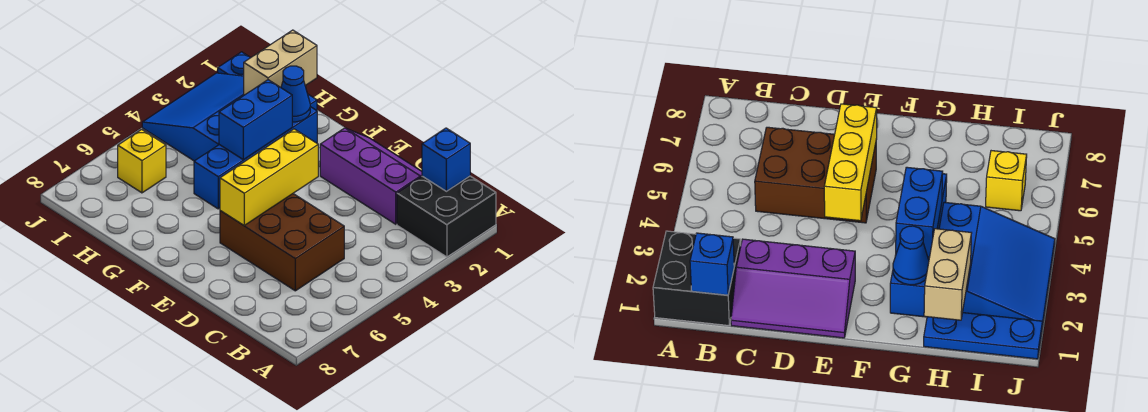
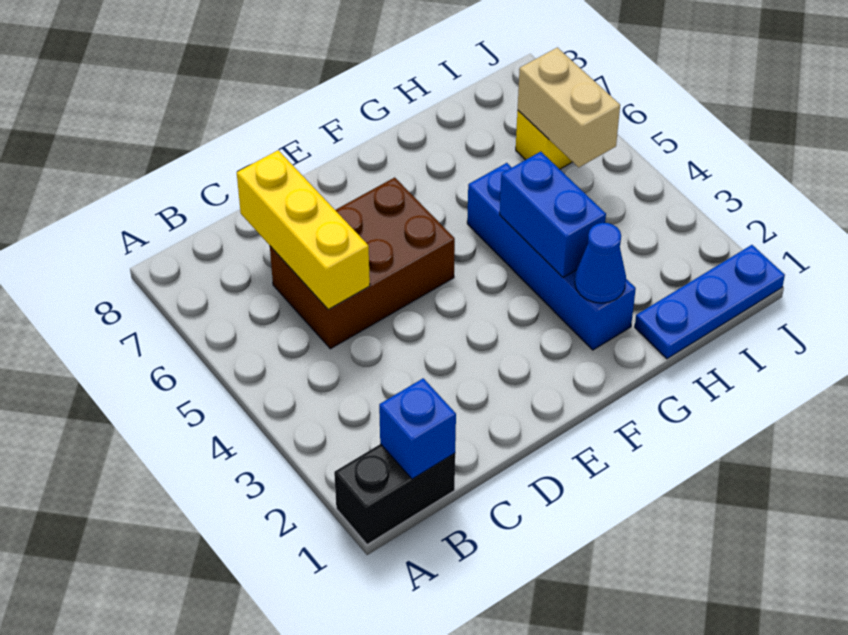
black 2x2 brick [397,176,496,257] -> black 1x2 brick [334,444,455,545]
purple 2x3 slope [320,128,422,224] -> none
yellow 1x3 brick [220,129,318,225] -> yellow 1x3 brick moved to [237,150,370,310]
tan 1x2 brick [244,30,317,95] -> tan 1x2 brick moved to [518,47,620,167]
blue 3x3 slope [142,73,244,161] -> none

